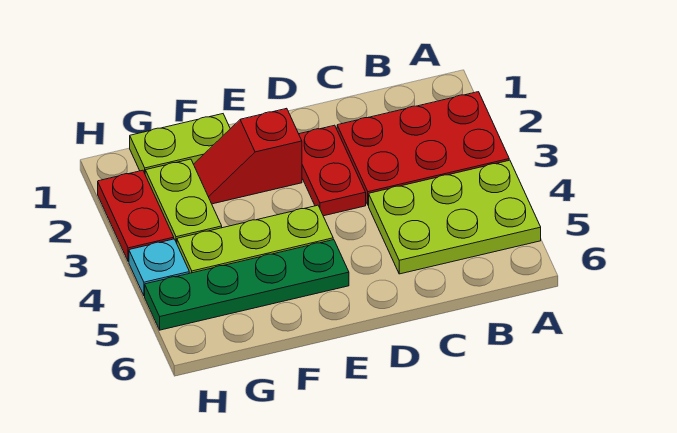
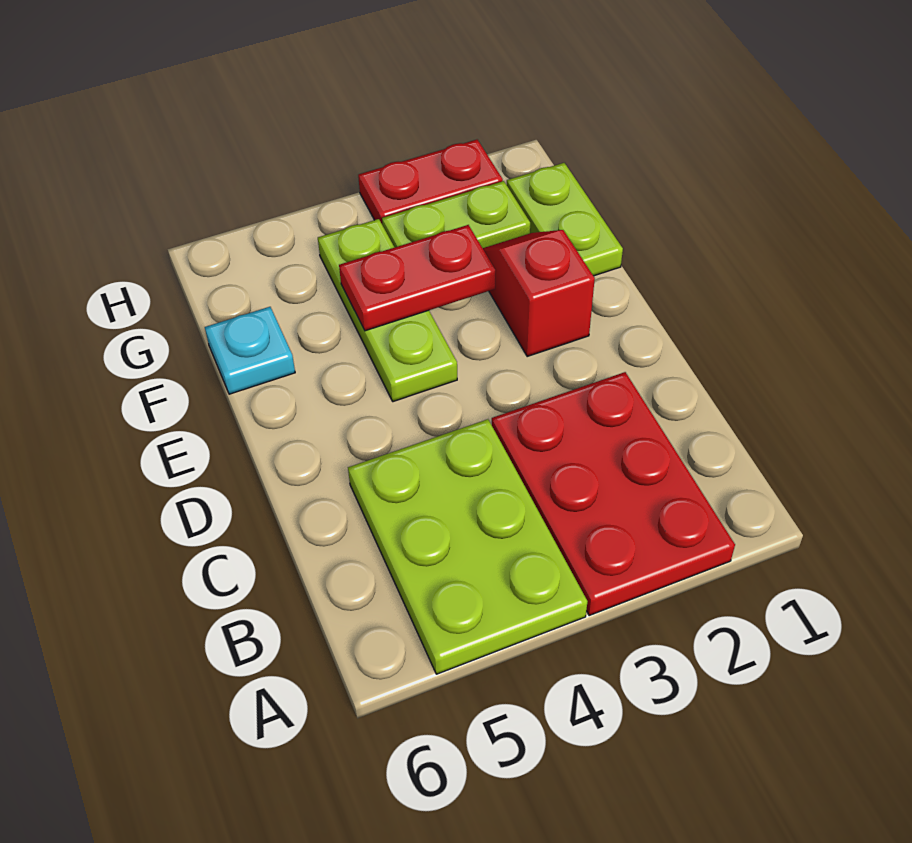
red 1x2 plate [299,125,366,216] -> red 1x2 plate moved to [339,225,496,331]
green 1x4 plate [145,240,349,330] -> none
cyan 1x1 plate [129,239,189,296] -> cyan 1x1 plate moved to [205,307,295,394]

